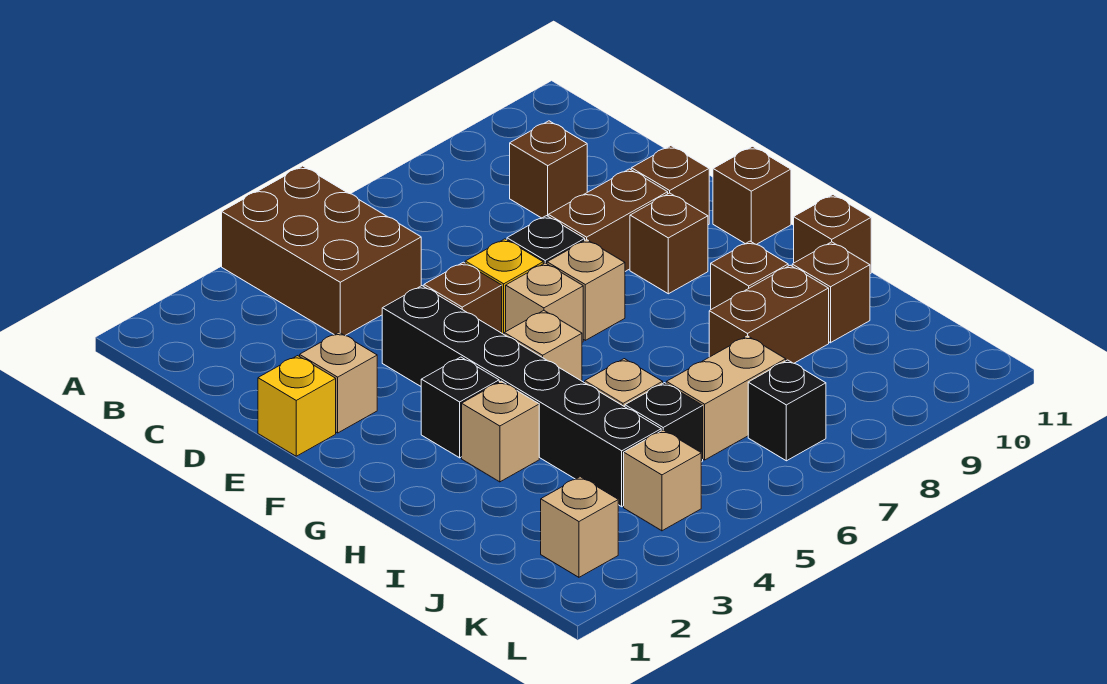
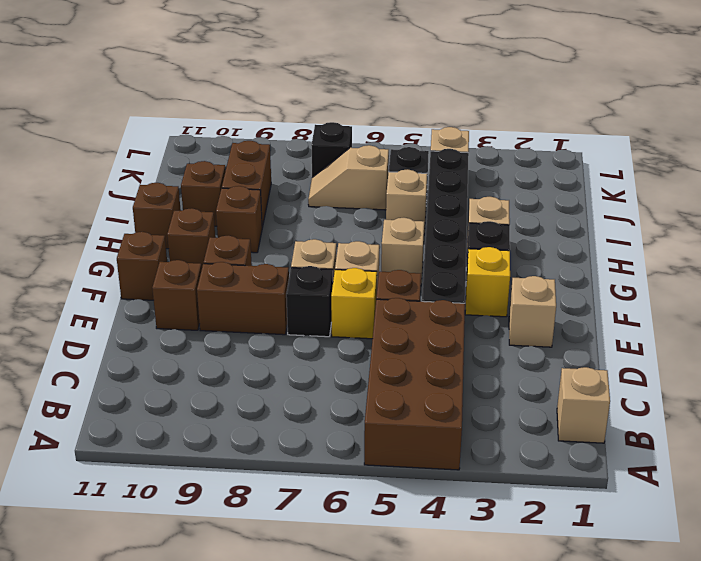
brown 2x3 brick [222,166,421,336] -> brown 2x4 brick [364,298,465,470]
brown 1x1 brick [510,121,587,218] -> brown 1x1 brick moved to [167,208,215,269]
yellow 1x1 brick [258,356,336,456] -> yellow 1x1 brick moved to [465,247,510,317]
brown 1x2 brick [709,265,829,363] -> brown 1x2 brick turned to [222,141,271,228]
tan 1x2 brick [666,336,786,460] -> tan 1x2 slope [308,145,389,210]
tan 1x1 brick [541,477,618,577] -> tan 1x1 brick moved to [557,367,610,443]

